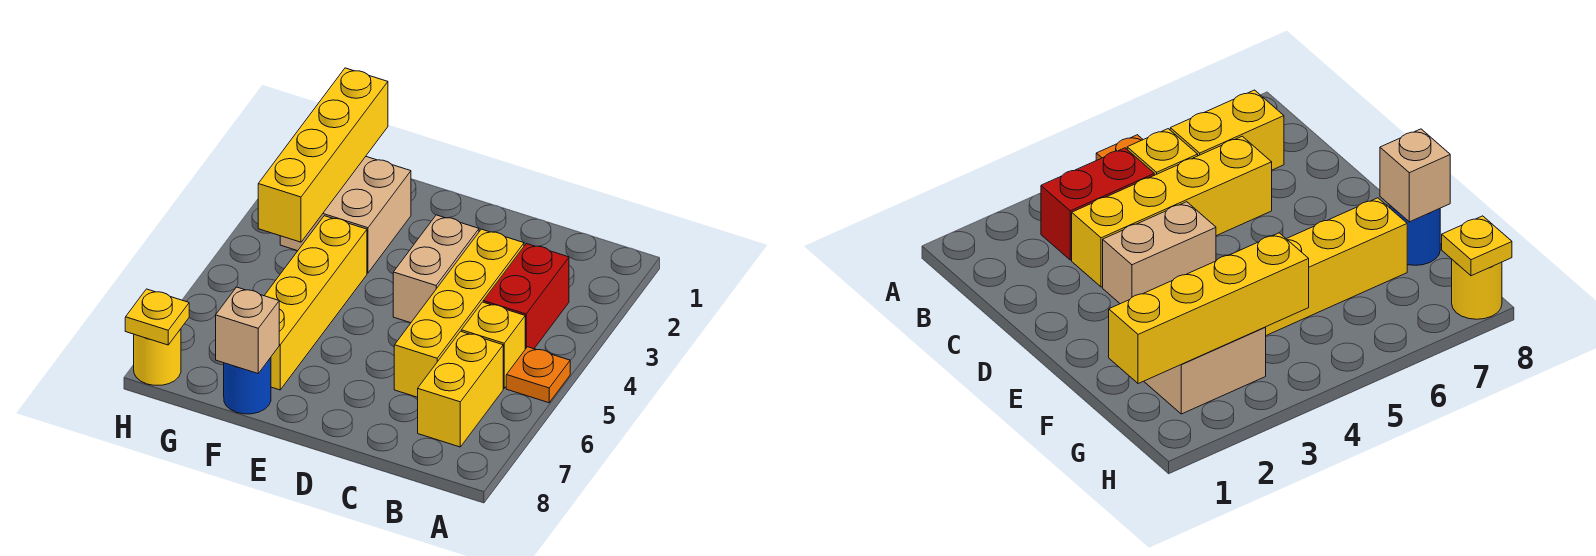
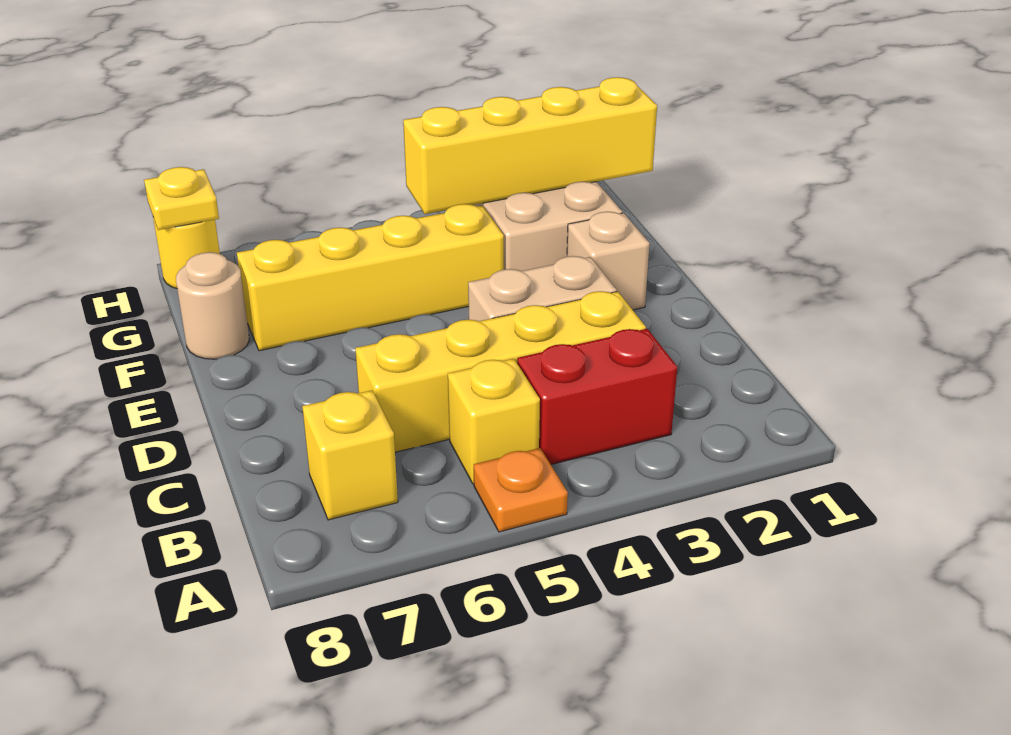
yellow 1x2 brick [418,331,503,447] -> yellow 1x1 brick [302,390,398,520]
blue 1x1 round brick [224,358,271,414] -> tan 1x1 round brick [176,252,249,359]
tan 1x1 brick [216,287,279,373] -> tan 1x1 brick moved to [567,211,650,310]

